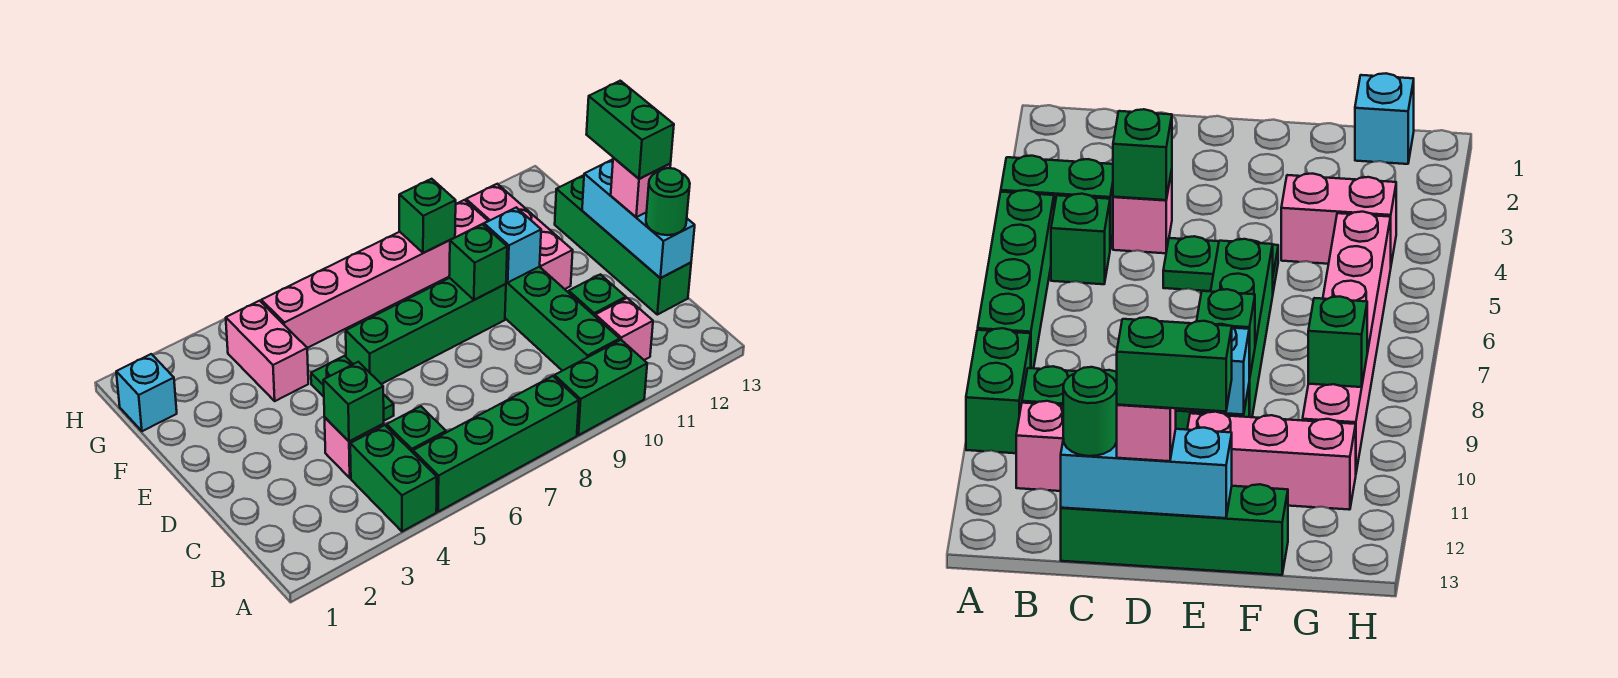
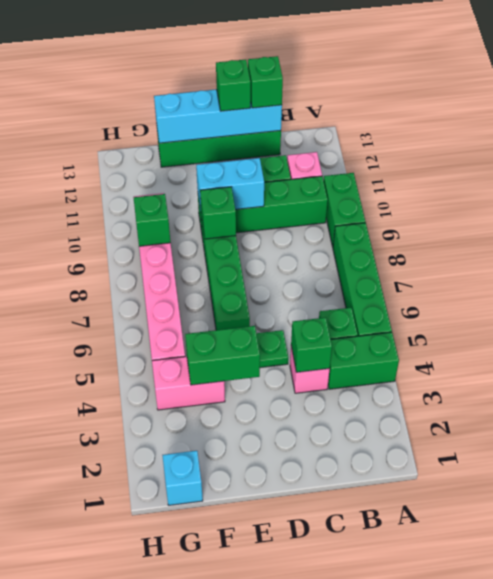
cyan 1x3 brick [582,159,695,278] -> cyan 1x4 brick [154,89,282,143]
green 1x1 round brick [646,168,690,235] -> green 1x1 brick [248,56,283,108]
pink 1x1 brick [611,158,671,217] -> green 1x1 brick [216,60,251,111]
green 1x2 brick [586,81,674,179] -> green 1x2 brick moved to [185,326,260,385]
cyan 1x1 brick [484,207,541,283] -> cyan 1x2 brick [196,158,264,210]
pink 1x3 brick [466,184,573,289] -> none

